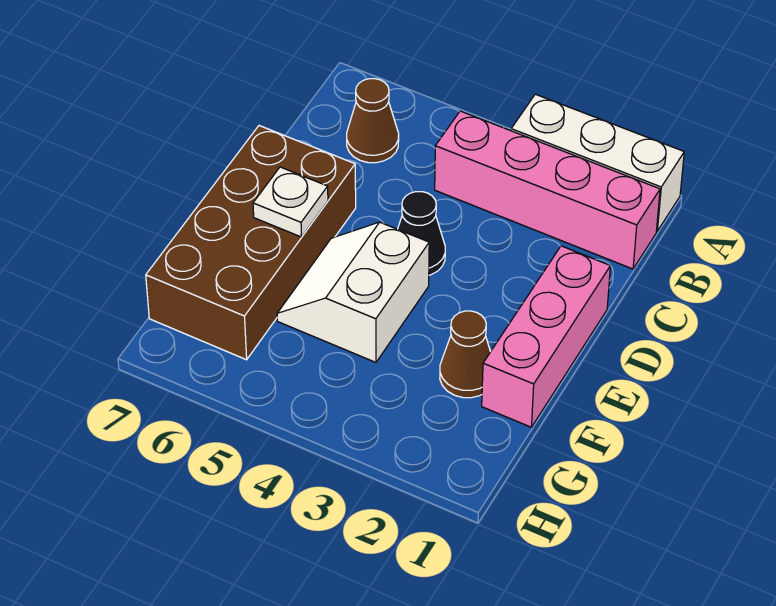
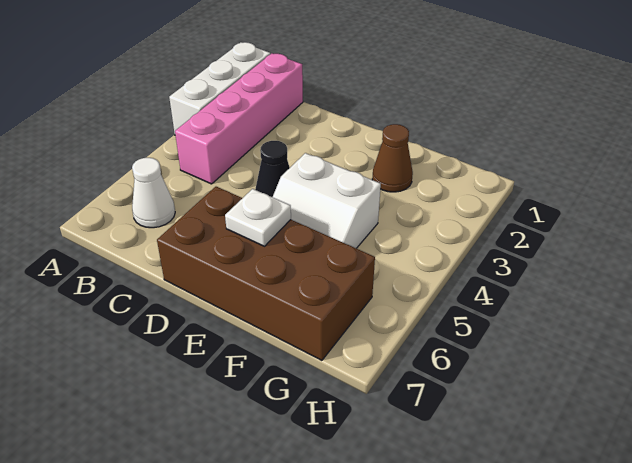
brown 1x1 cone [347,79,399,163] -> white 1x1 cone [132,158,175,228]
pink 1x3 brick [482,246,610,427] -> none

